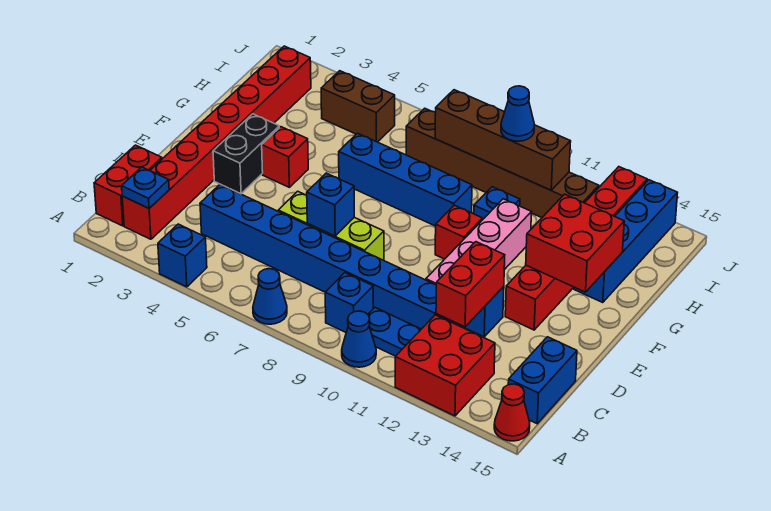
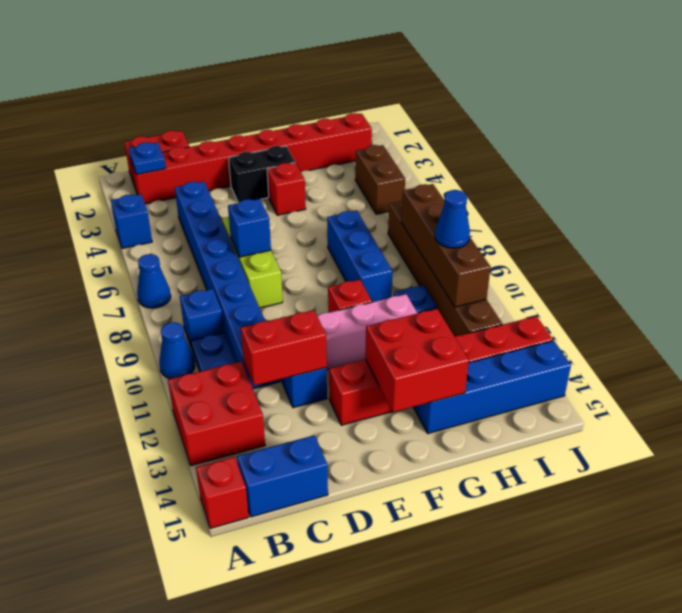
red 1x1 cone [494,384,530,441] -> red 1x1 brick [196,457,249,529]
blue 1x4 brick [339,133,472,226] -> blue 1x3 brick [327,211,392,302]

